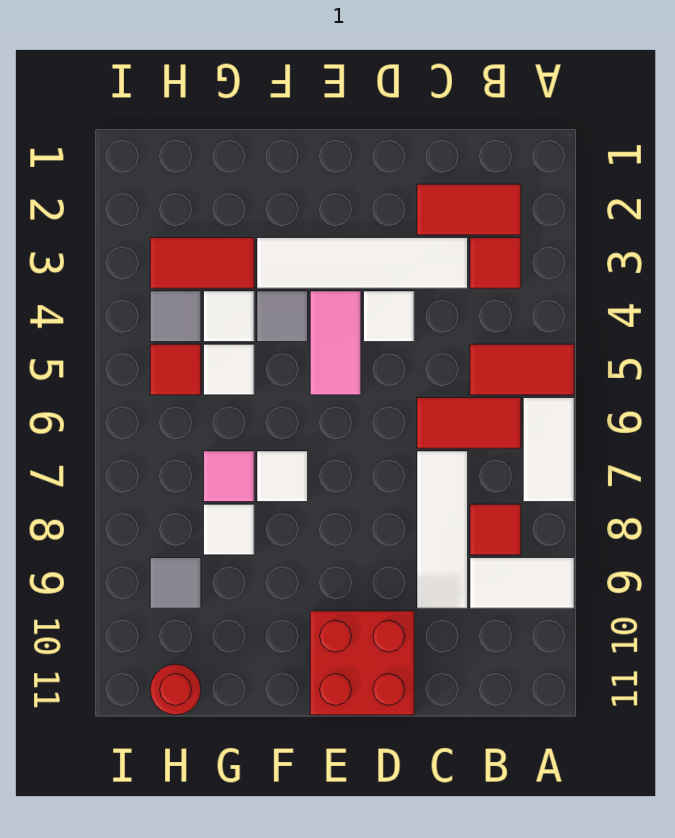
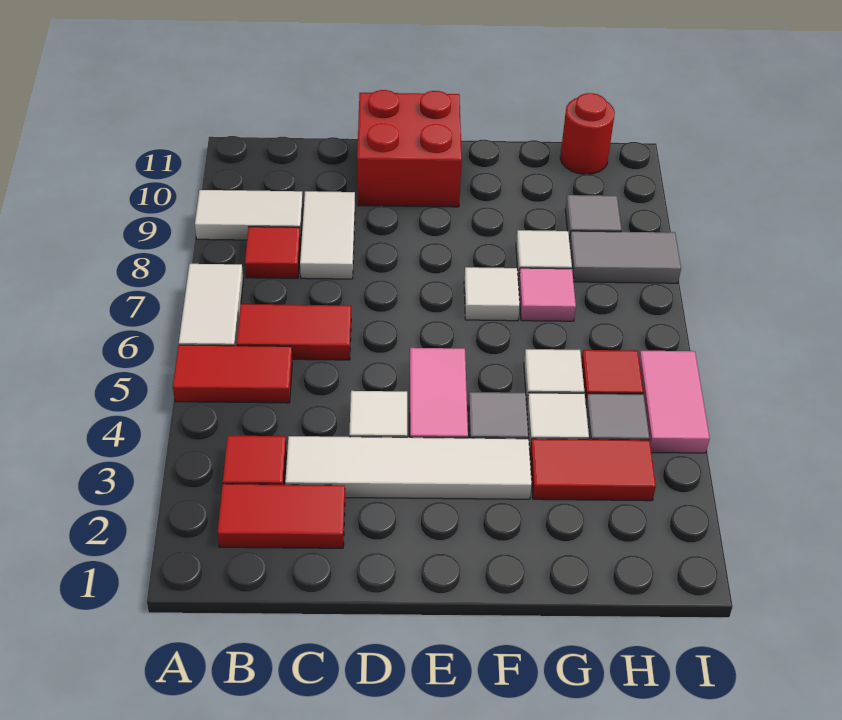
white 1x3 tile [417,451,468,608] -> white 1x2 tile [300,191,355,279]
none -> grey 1x2 tile [570,231,681,283]
none -> pink 1x2 tile [639,351,710,453]

